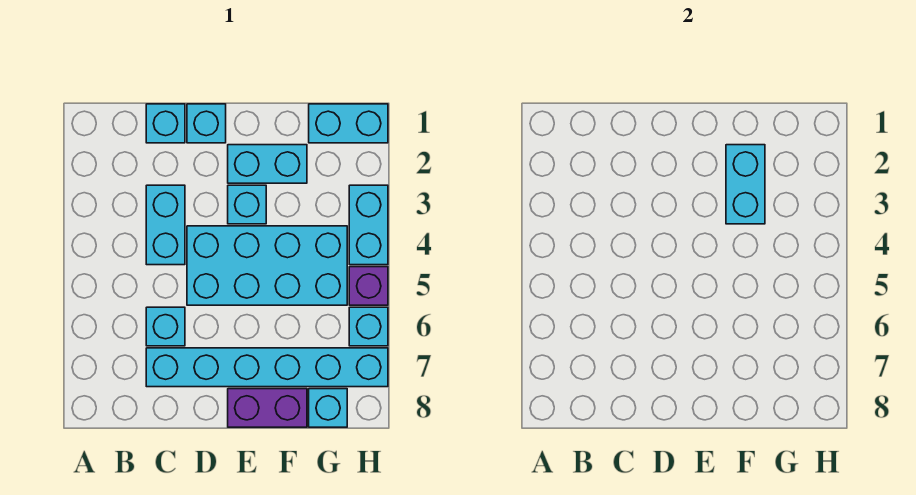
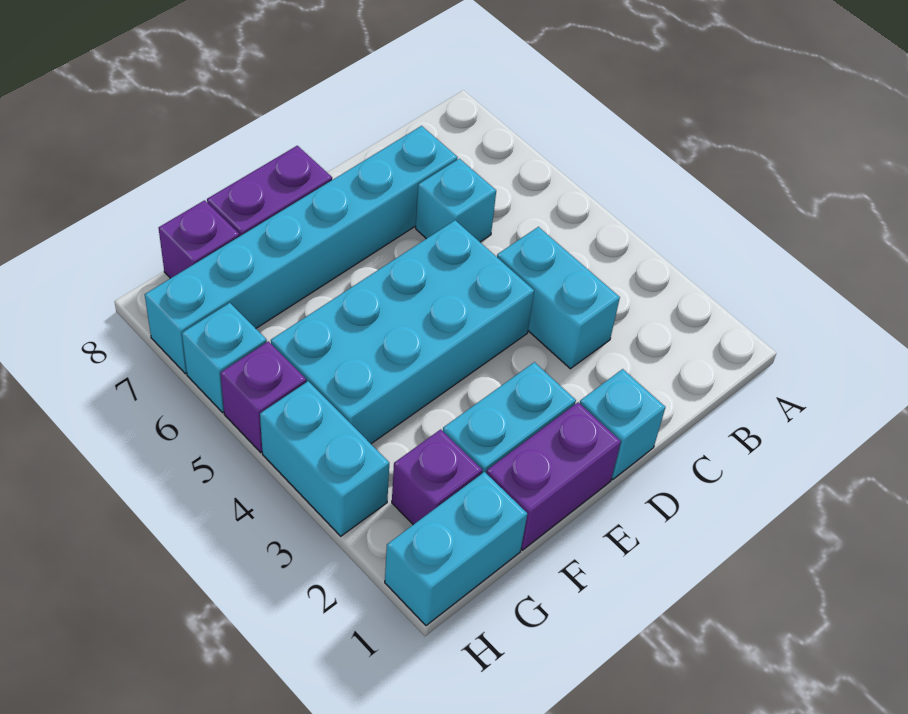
cyan 1x1 brick [146,104,185,143] -> none
none -> purple 1x2 brick [486,402,621,550]
cyan 1x1 brick [228,185,266,224] -> none
cyan 1x2 brick [726,145,765,224] -> none
none -> purple 1x1 brick [392,429,482,525]
cyan 1x1 brick [309,389,347,427] -> purple 1x1 brick [159,200,239,278]

